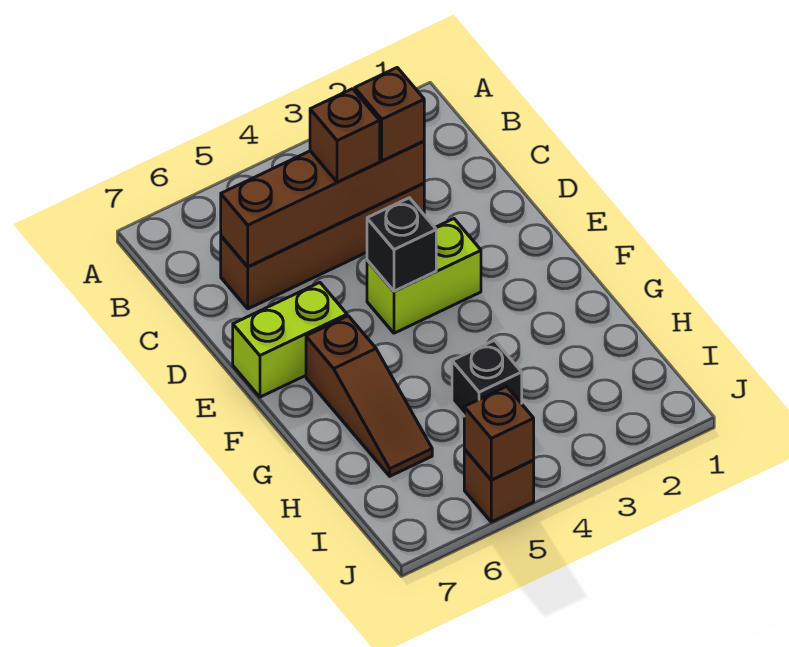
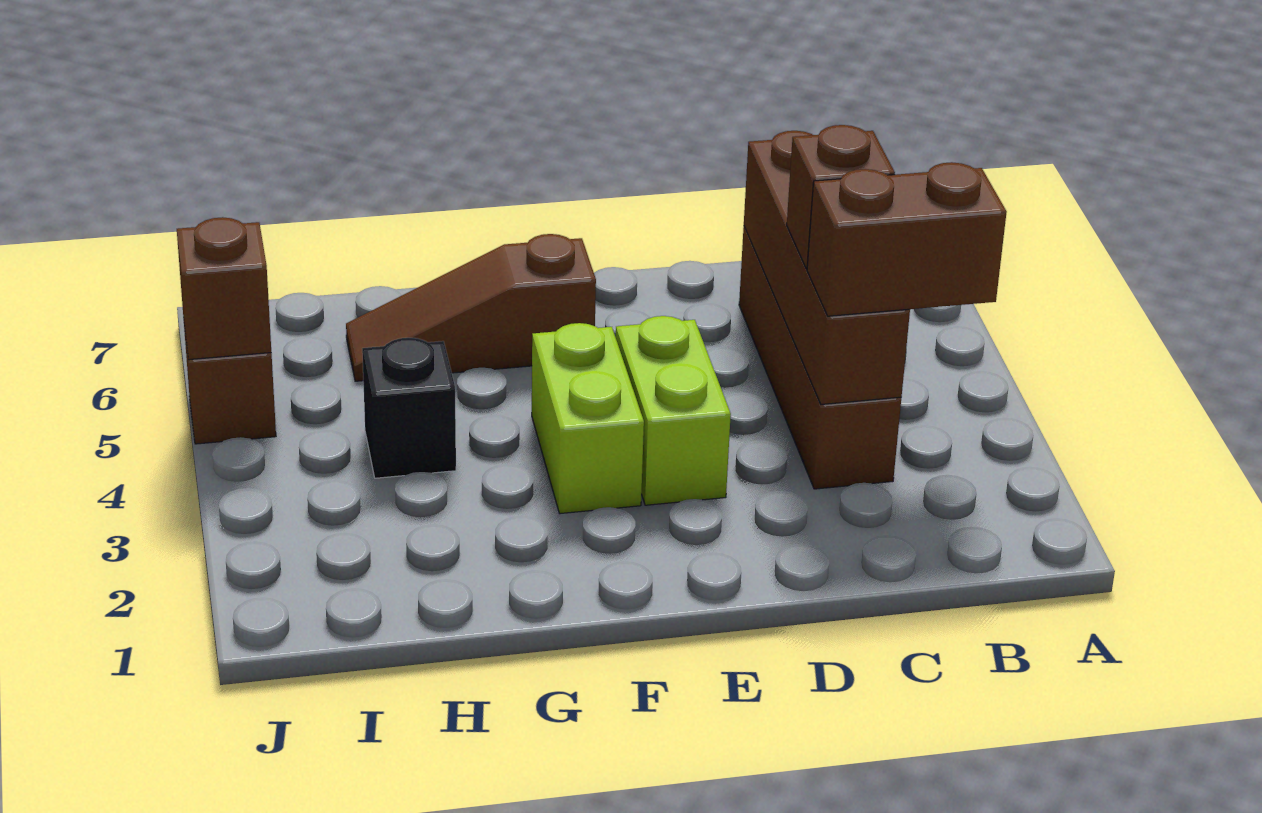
brown 1x1 brick [355,68,424,161] -> brown 1x2 brick [807,162,1007,316]
black 1x1 brick [367,198,436,291] -> none
lime 1x2 brick [233,283,347,397] -> lime 1x2 brick moved to [532,323,644,514]

